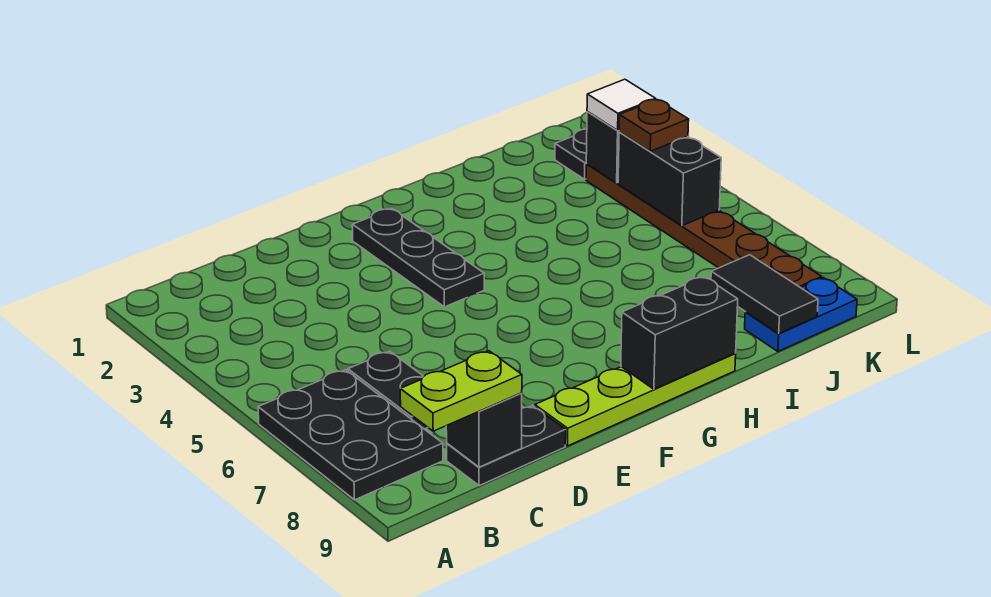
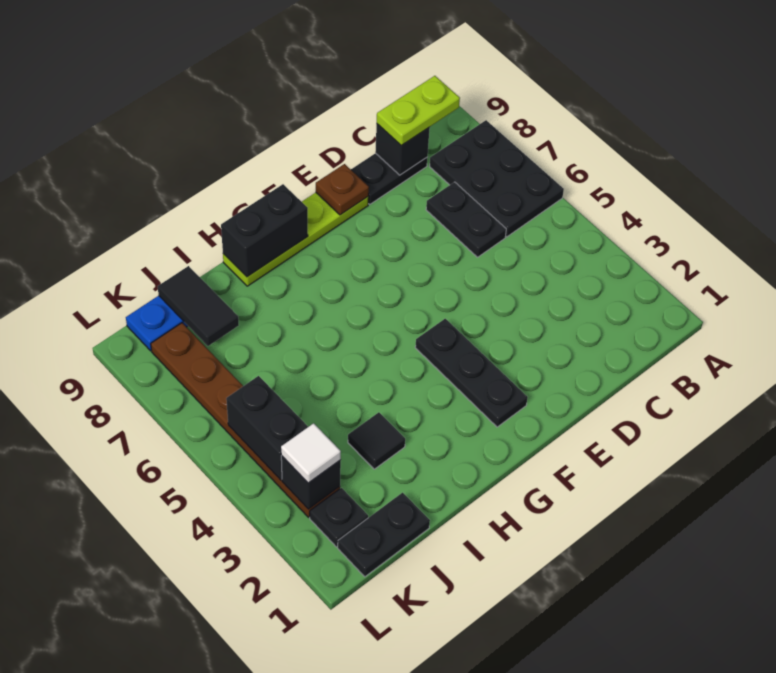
none -> black 1x1 tile [348,412,405,469]
none -> black 1x2 plate [338,493,430,577]
brown 1x1 plate [619,100,689,151] -> brown 1x1 plate moved to [316,164,369,215]

